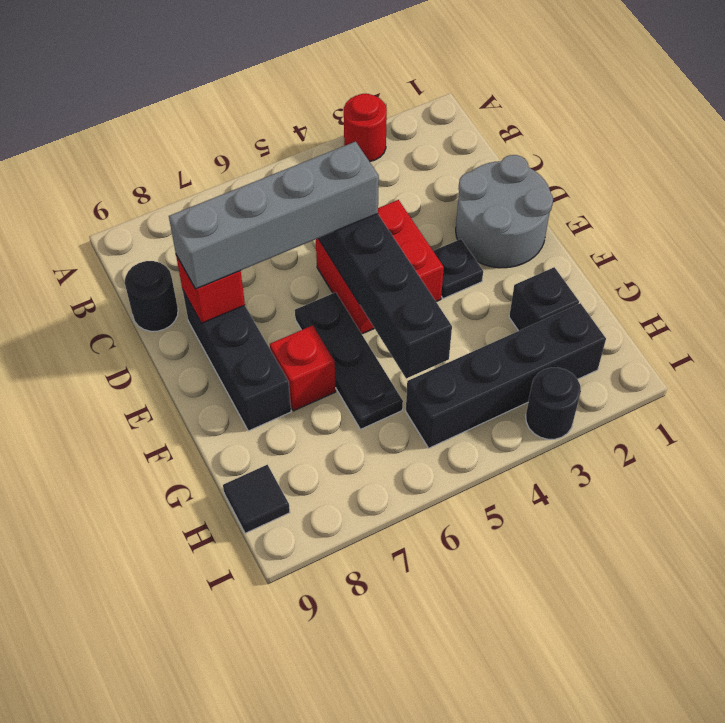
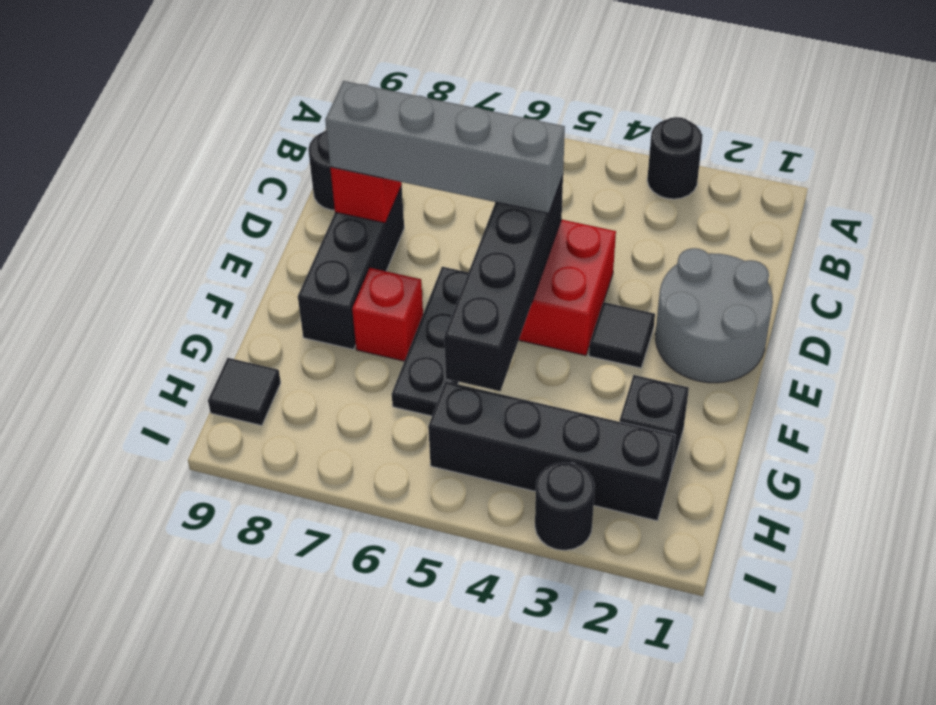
red 1x1 round brick [344,94,387,162] -> black 1x1 round brick [647,117,702,199]
black 1x1 plate [433,239,483,299] -> black 1x1 tile [589,302,655,368]

